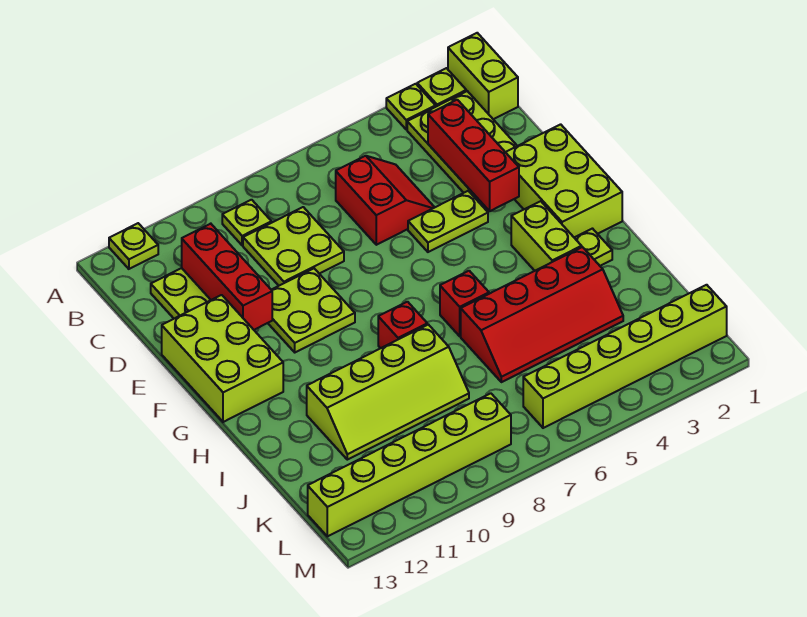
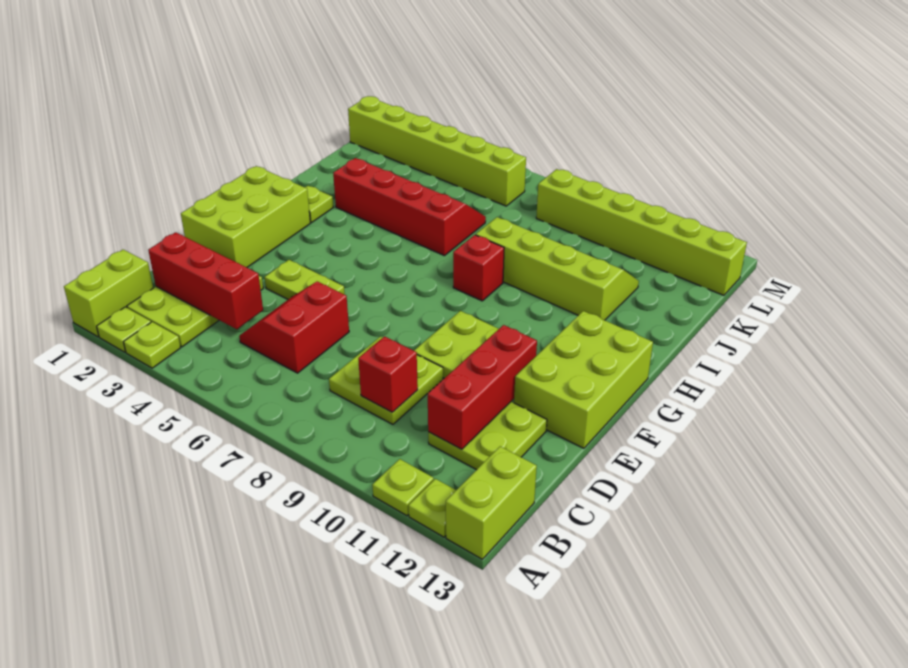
lime 1x1 plate [222,200,272,246] -> lime 1x1 plate moved to [372,459,434,516]
red 1x3 brick [428,100,519,211] -> red 1x3 brick turned to [148,232,263,329]
lime 1x2 brick [511,201,582,271] -> lime 1x2 brick moved to [446,446,537,559]
red 1x1 brick [440,271,489,336] -> red 1x1 brick moved to [358,336,418,412]

